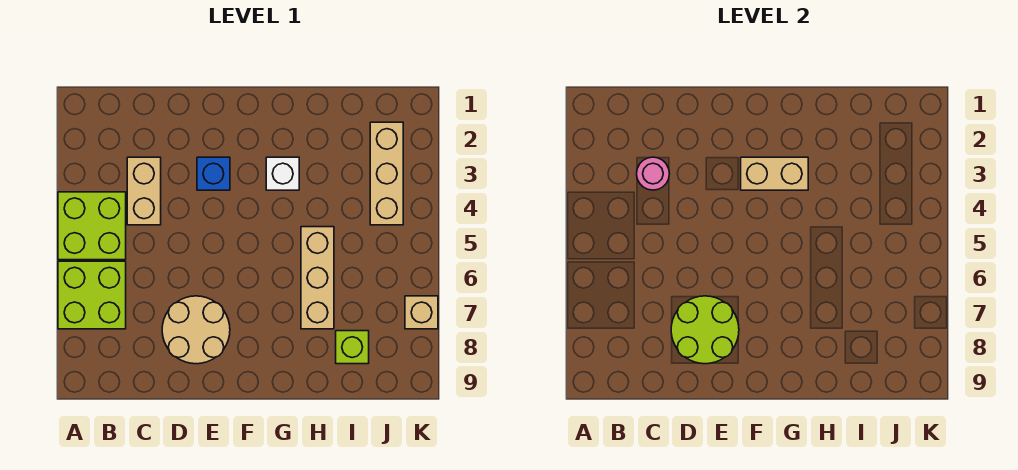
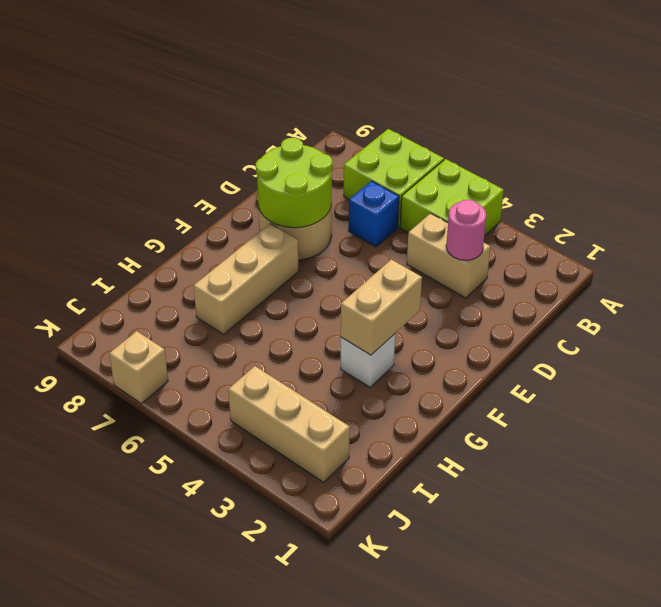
blue 1x1 brick [197,157,230,190] -> blue 1x1 brick moved to [349,181,399,247]
tan 1x3 brick [301,227,334,329] -> tan 1x3 brick turned to [194,224,299,334]
lime 1x1 brick [336,331,369,364] -> none

